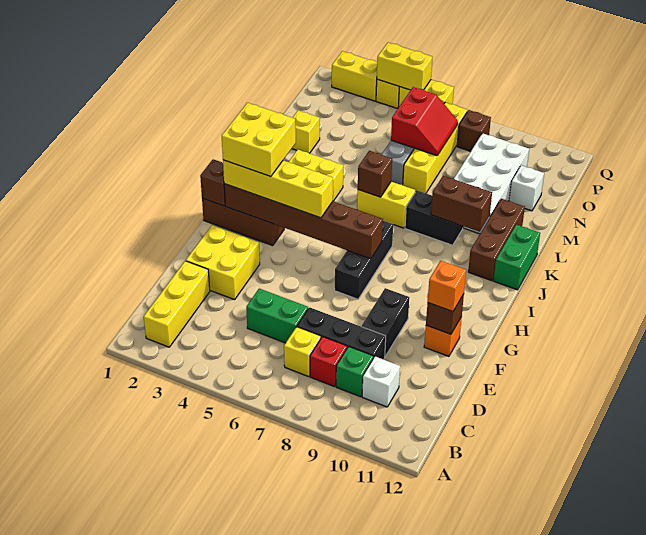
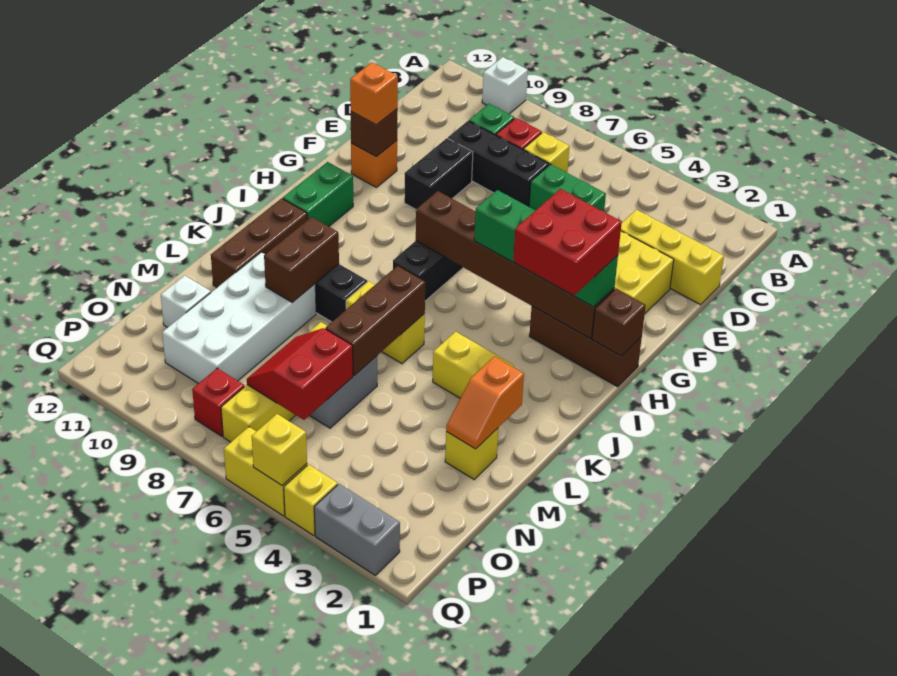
yellow 1x3 brick [144,261,210,347] -> yellow 1x3 brick turned to [621,210,724,305]
white 1x1 brick [362,357,400,407] -> white 1x1 brick moved to [482,57,528,114]
yellow 1x4 brick [223,160,333,218] -> green 1x4 brick [474,190,618,307]
yellow 2x2 brick [222,103,296,177] -> red 2x2 brick [513,189,622,295]
green 1x2 brick [494,225,540,290] -> green 1x2 brick moved to [283,162,353,226]
brown 1x1 brick [358,151,392,197] -> brown 1x3 brick [326,266,425,376]
brown 1x2 brick [431,176,492,232] -> brown 1x2 brick turned to [264,217,339,303]
none -> orange 1x2 slope [446,356,524,449]
brown 1x1 brick [457,110,491,151] -> red 1x1 brick [192,368,244,436]
yellow 1x2 brick [332,51,377,101] -> grey 1x2 brick [314,484,400,575]
yellow 1x2 brick [377,43,432,90] -> yellow 1x1 brick [252,414,307,485]

